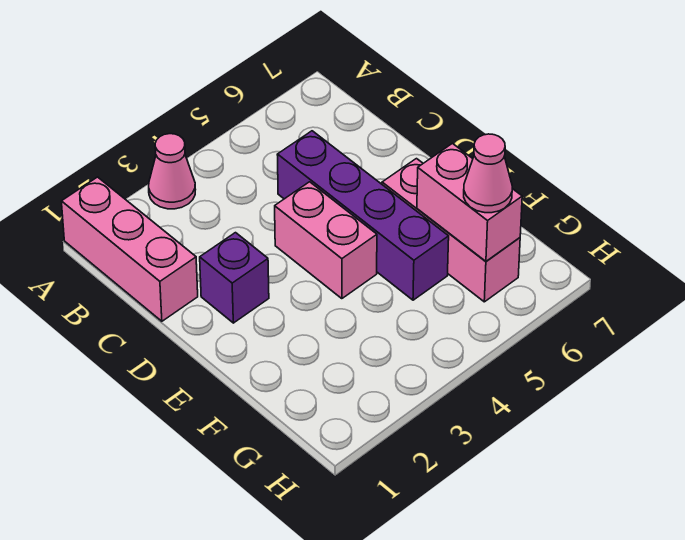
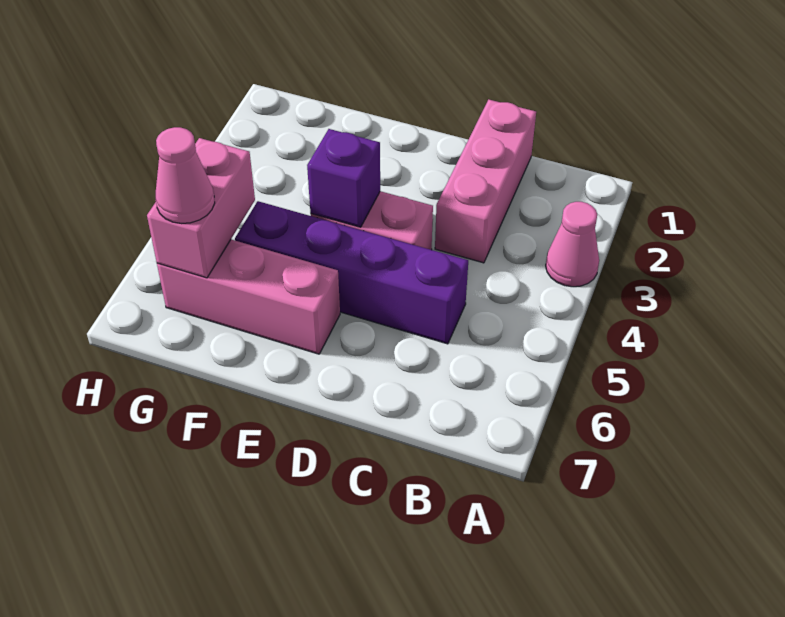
pink 1x3 brick [61,177,198,321] -> pink 1x3 brick turned to [435,99,536,263]
purple 1x1 brick [200,233,269,323] -> purple 1x1 brick moved to [307,129,380,227]
pink 1x2 brick [417,143,522,261] -> pink 1x2 brick turned to [147,138,255,278]

